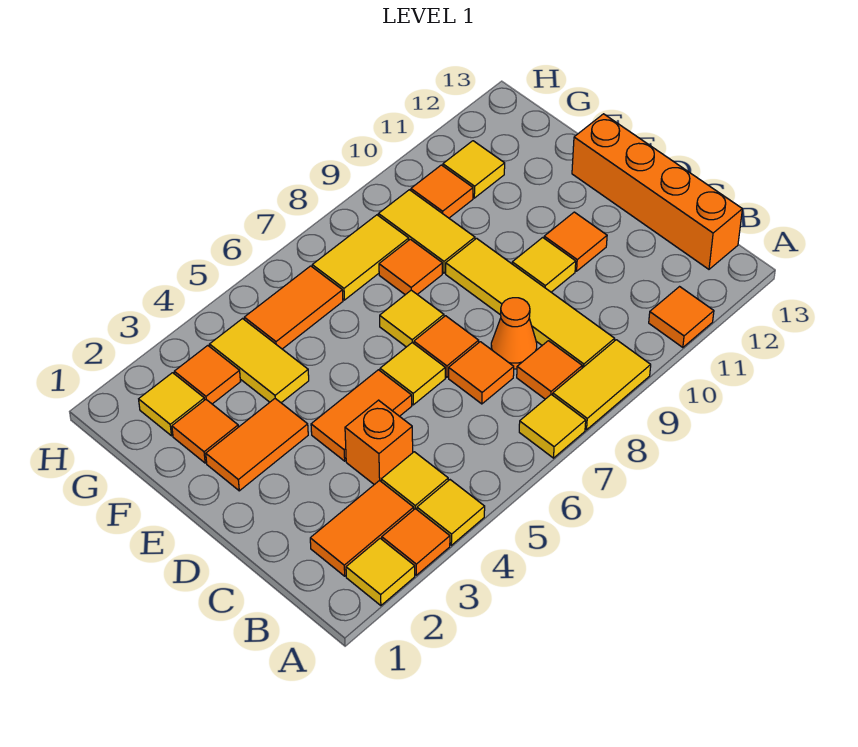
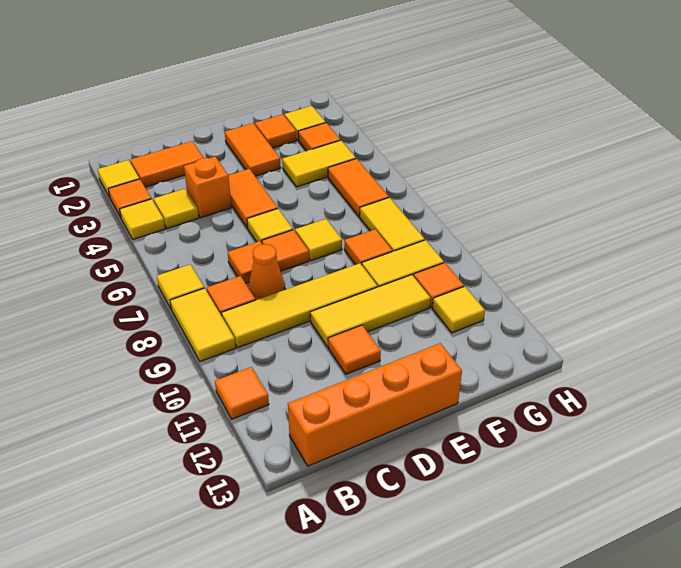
orange 1x2 tile [310,480,414,576] -> orange 1x2 tile turned to [130,141,203,187]
yellow 1x1 tile [512,238,576,292] -> yellow 1x3 tile [310,275,431,347]

